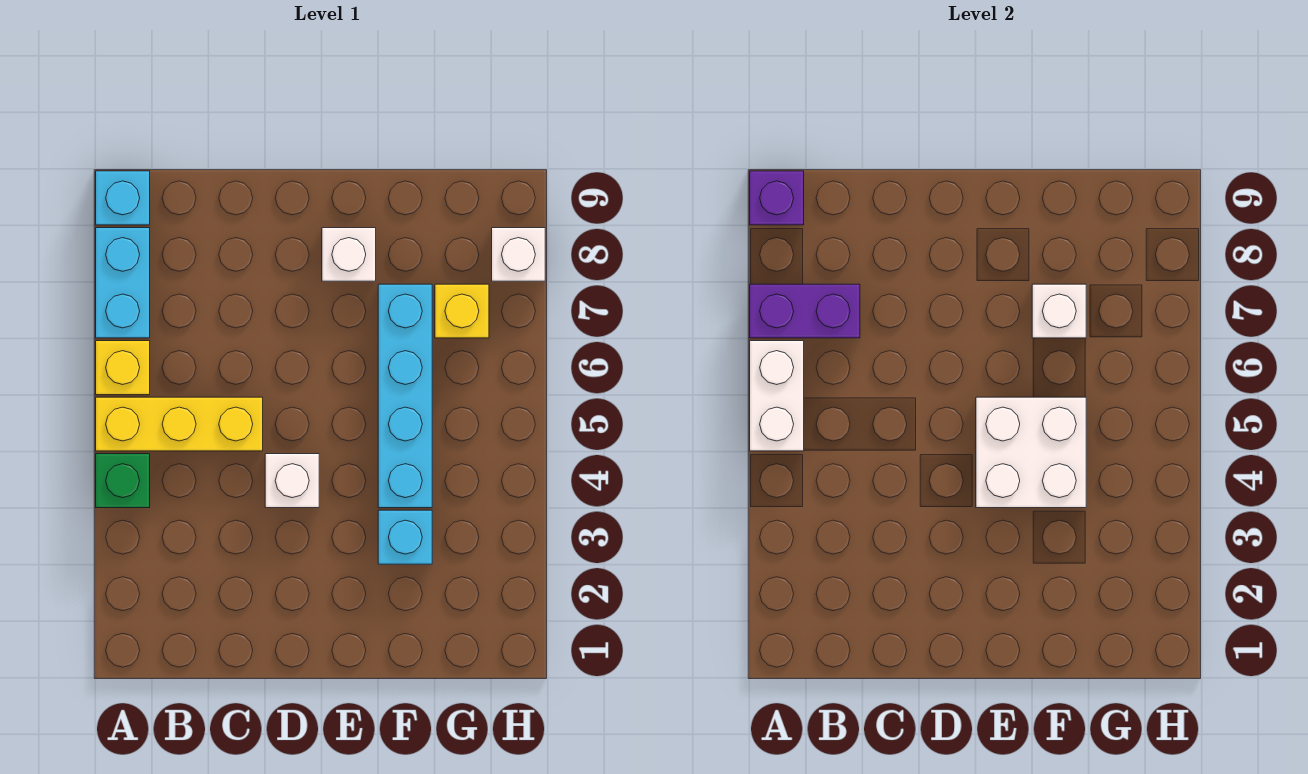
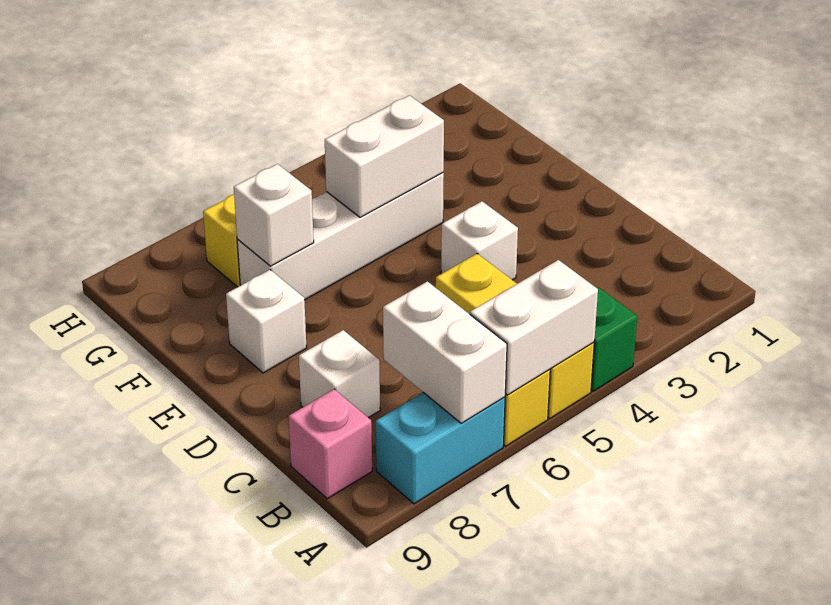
purple 1x2 brick [750,284,860,338] -> white 1x2 brick [383,281,507,423]
cyan 1x1 brick [96,171,150,225] -> none
purple 1x1 brick [750,171,804,225] -> none
none -> pink 1x1 brick [289,389,372,499]
white 2x2 brick [976,397,1086,508] -> white 1x2 brick [325,95,444,217]
cyan 1x1 brick [378,510,432,564] -> none
cyan 1x4 brick [378,284,432,508] -> white 1x4 brick [237,173,444,300]
white 1x1 brick [492,228,545,281] -> white 1x1 brick moved to [299,330,380,418]

